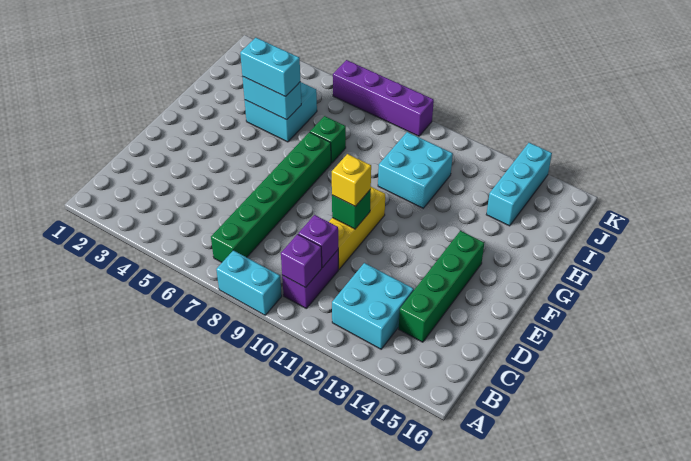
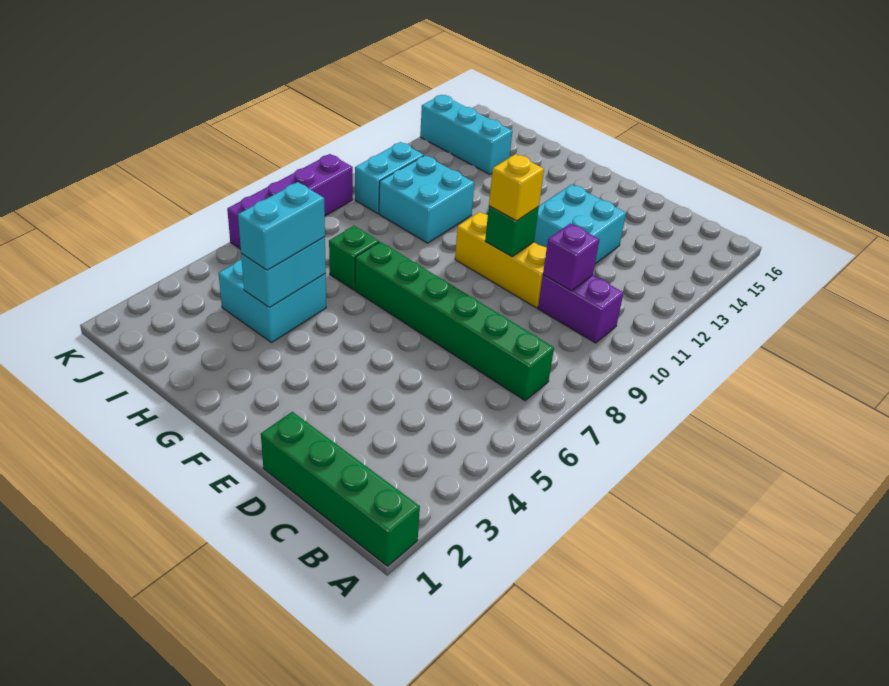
cyan 1x2 brick [216,250,282,315] -> cyan 1x2 brick moved to [355,142,424,213]
purple 1x1 brick [281,234,322,288] -> none
cyan 2x2 brick [332,263,414,349] -> cyan 2x2 brick moved to [534,184,626,264]
green 1x4 brick [399,231,484,342] -> green 1x4 brick moved to [261,412,420,566]

